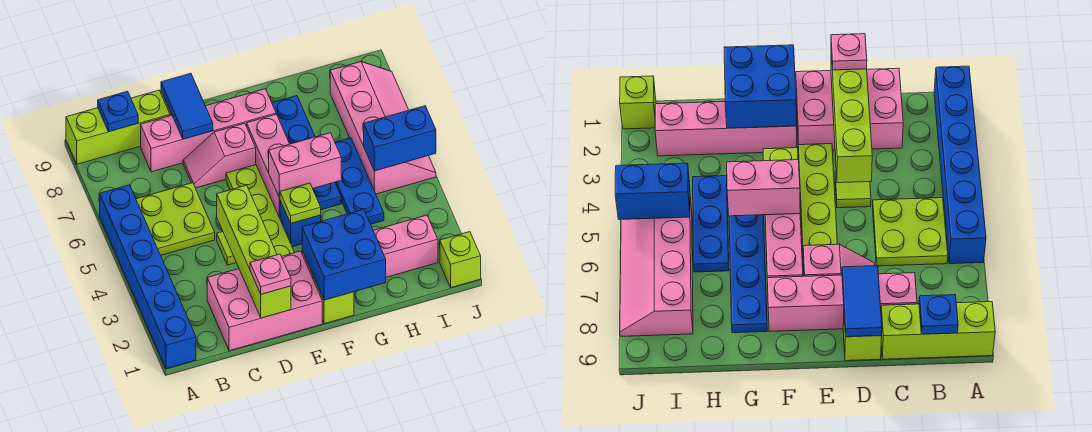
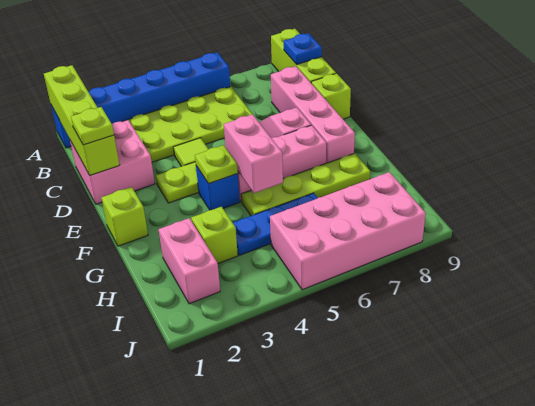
lime 2x2 plate [136,183,215,255] -> lime 2x4 plate [122,87,252,162]
pink 2x3 brick [207,251,322,351] -> pink 2x2 brick [70,120,155,204]
lime 1x4 brick [217,185,291,318] -> lime 1x4 brick turned to [44,65,120,175]
pink 1x1 plate [250,254,291,294] -> lime 1x1 plate [71,107,114,145]
blue 1x2 tile [161,73,213,139] -> none
blue 2x2 brick [302,209,386,300] -> none
pink 1x4 brick [302,215,438,278] -> pink 1x2 brick [158,218,220,304]
blue 1x4 plate [272,96,341,210] -> lime 1x4 plate [241,153,370,216]
pink 2x4 slope [330,62,436,194] -> pink 2x4 brick [270,172,426,290]
blue 1x2 brick [364,106,436,171] -> none
lime 1x1 brick [440,232,481,288] -> lime 1x1 brick moved to [191,207,238,263]

